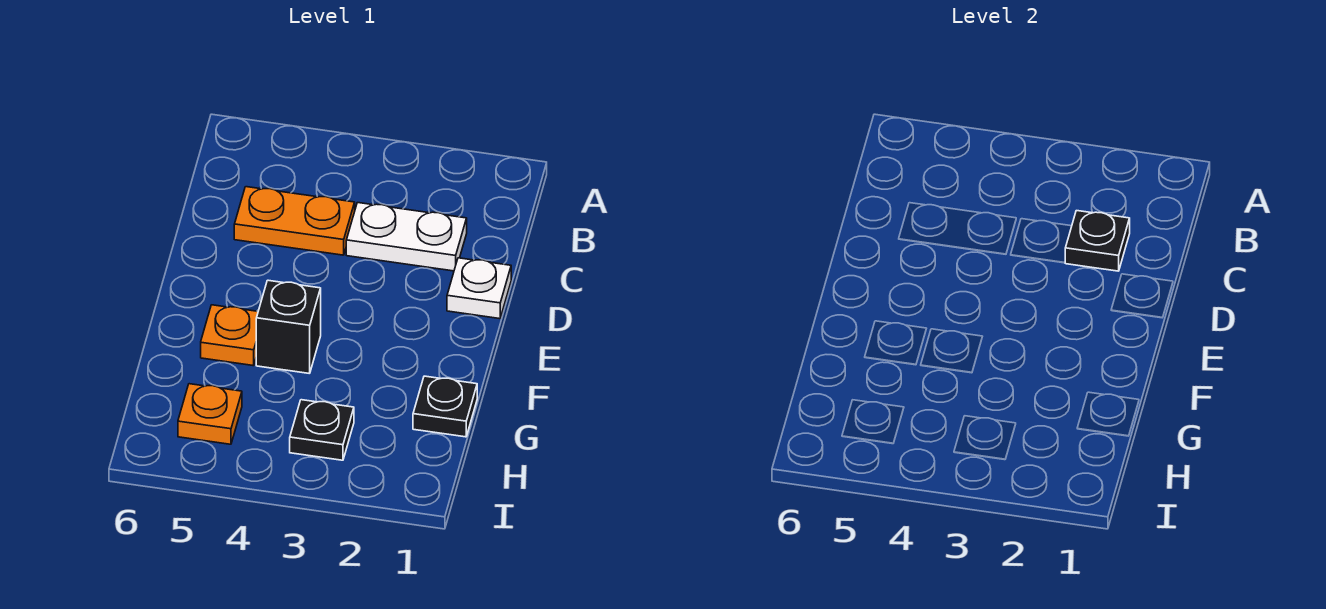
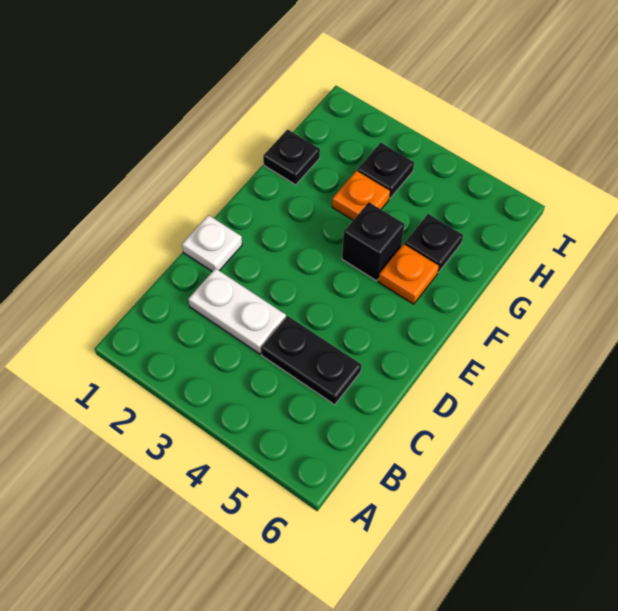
black 1x1 plate [1065,211,1130,271] -> black 1x1 plate moved to [404,214,463,272]
orange 1x2 plate [234,187,355,255] -> black 1x2 plate [261,316,361,405]
orange 1x1 plate [178,384,242,444] -> orange 1x1 plate moved to [332,171,390,220]

